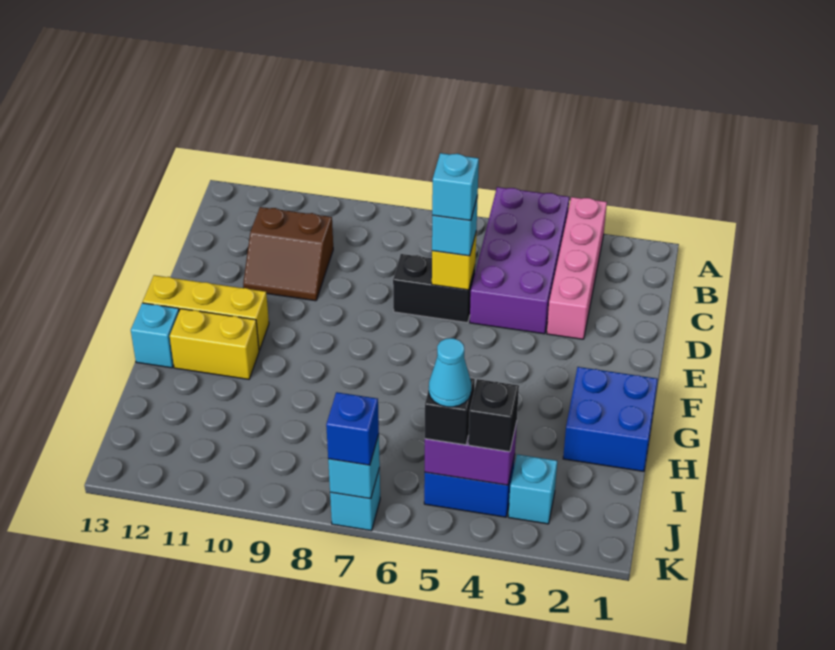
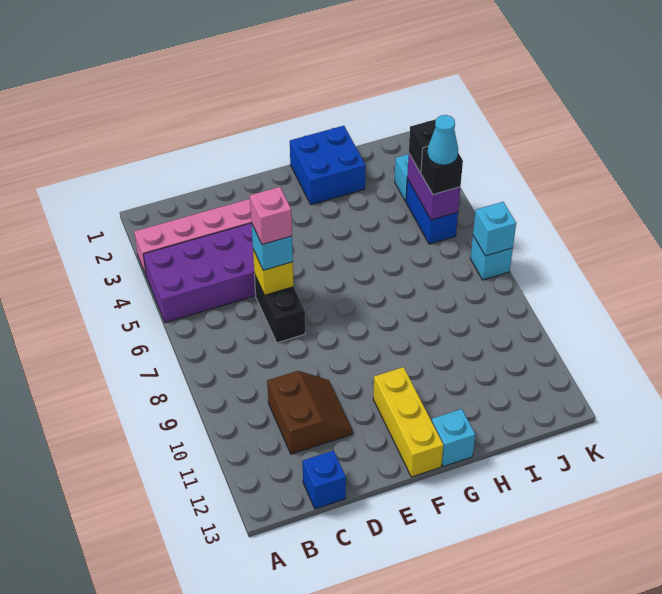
cyan 1x1 brick [432,153,479,221] -> pink 1x1 brick [250,187,292,245]
yellow 1x2 brick [170,309,259,379] -> none
blue 1x1 brick [326,392,379,465] -> blue 1x1 brick moved to [303,450,346,509]

